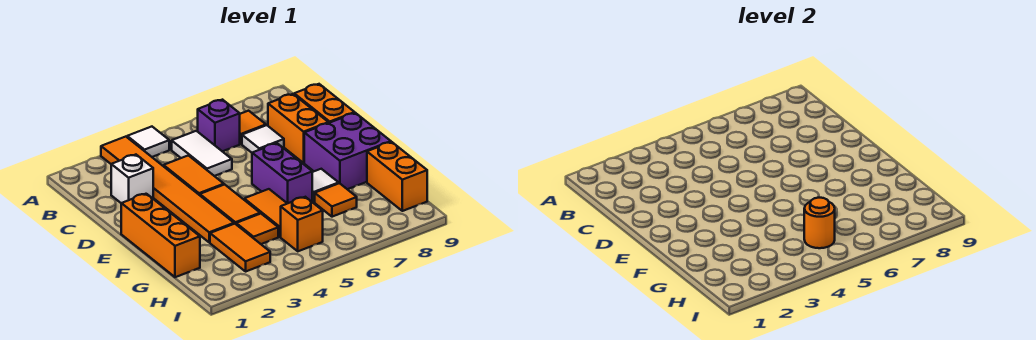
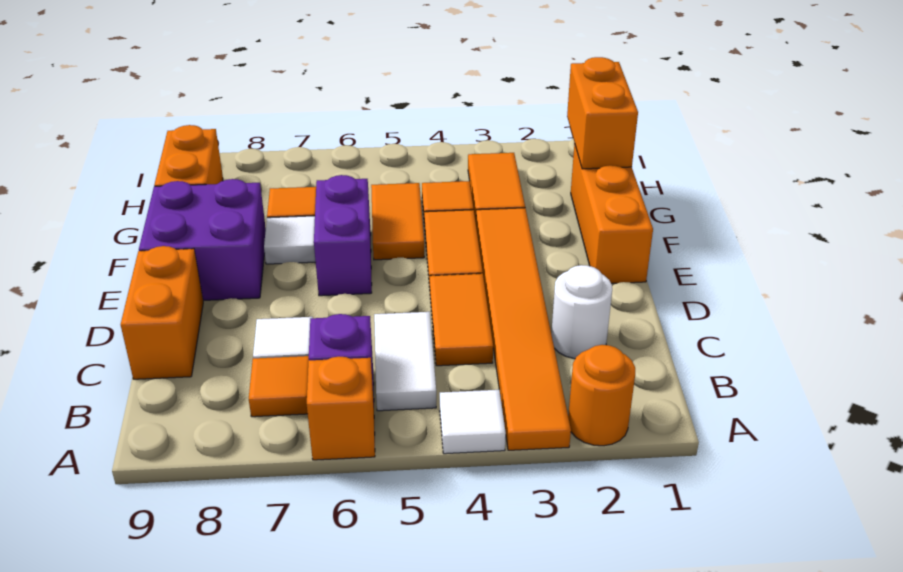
white 1x1 brick [111,155,153,203] -> white 1x1 round brick [551,265,612,359]
orange 1x2 brick [268,94,328,163] -> orange 1x2 brick moved to [567,57,638,169]
orange 1x1 brick [281,197,323,251] -> orange 1x1 brick moved to [307,357,375,460]
orange 1x1 round brick [804,198,835,248] -> orange 1x1 round brick moved to [568,345,635,446]

